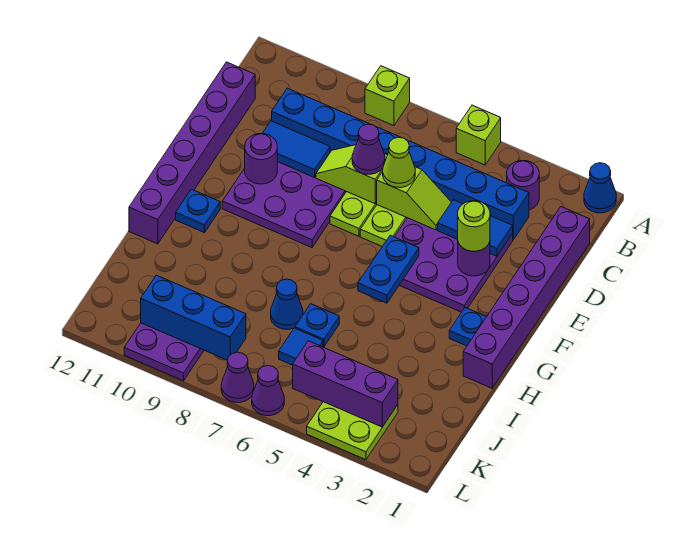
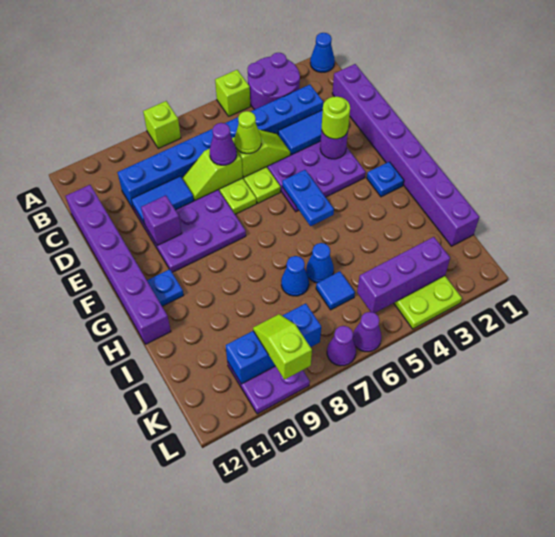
purple 1x1 round brick [507,161,539,210] -> purple 2x2 round brick [248,53,300,110]
purple 1x6 brick [463,207,590,388] -> purple 1x8 brick [332,64,479,246]
purple 1x1 round brick [245,134,277,184] -> purple 1x1 brick [141,196,182,246]
blue 1x1 plate [295,304,339,347] -> blue 1x1 cone [306,243,334,283]
none -> lime 1x2 slope [253,314,312,380]

